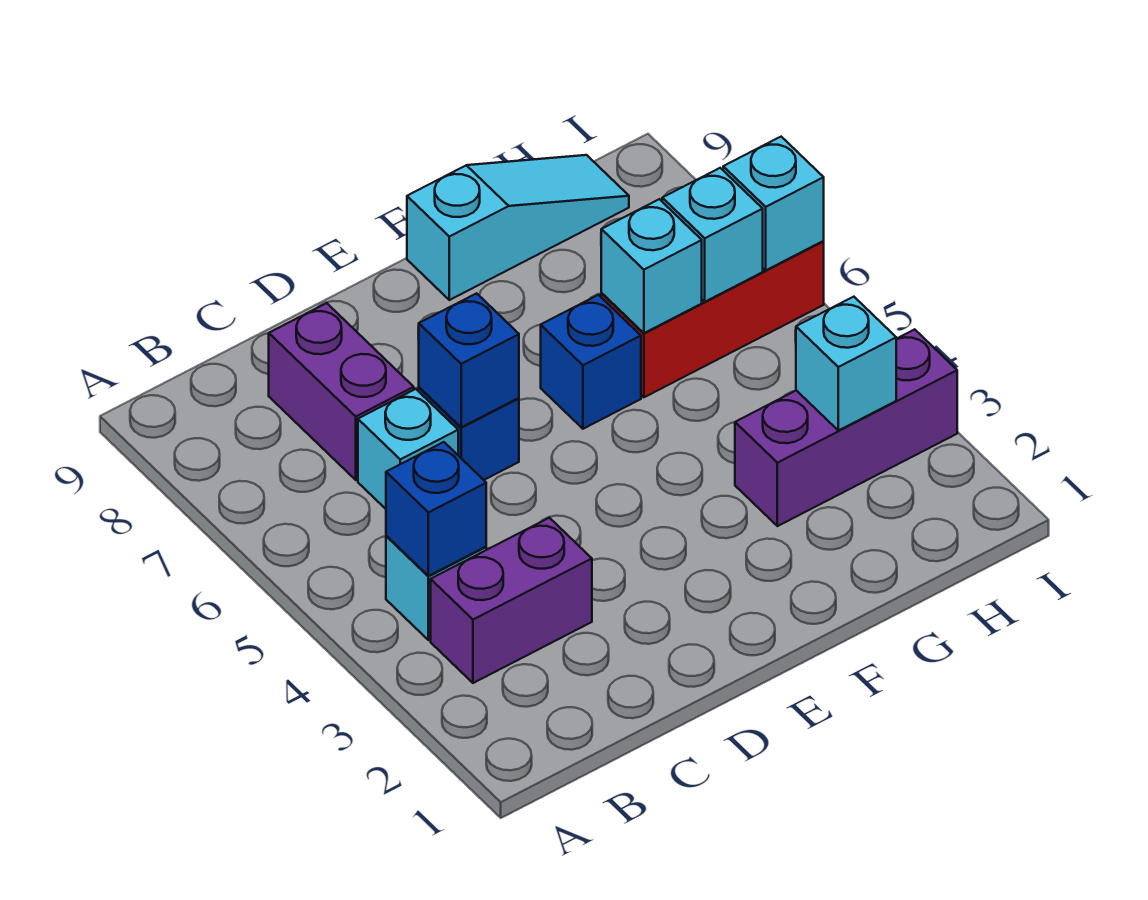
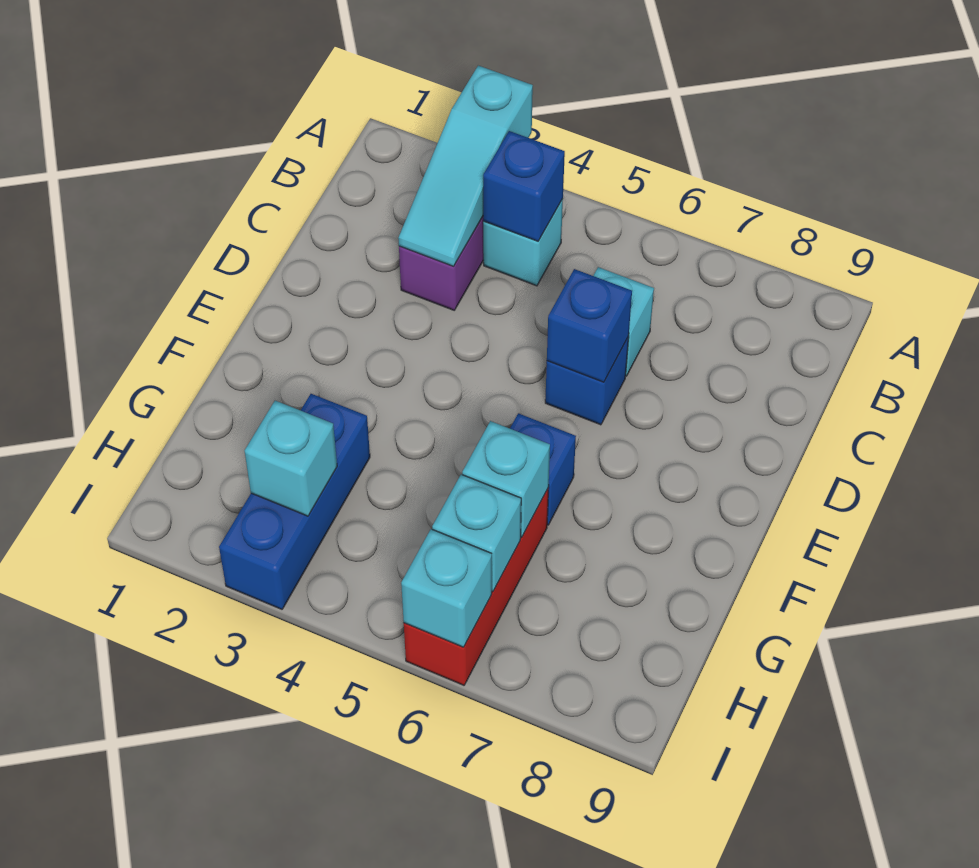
purple 1x2 brick [269,303,414,480] -> none
cyan 1x3 slope [407,155,629,300] -> cyan 1x3 slope moved to [398,66,533,266]
purple 1x3 brick [735,329,957,526] -> blue 1x3 brick [219,394,370,609]

